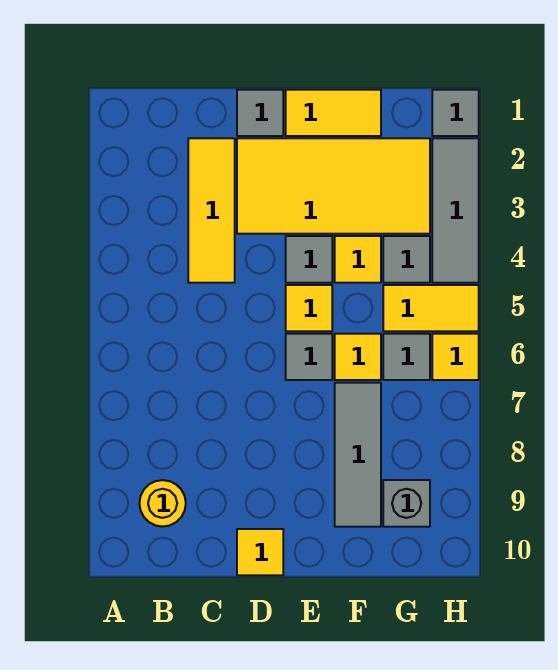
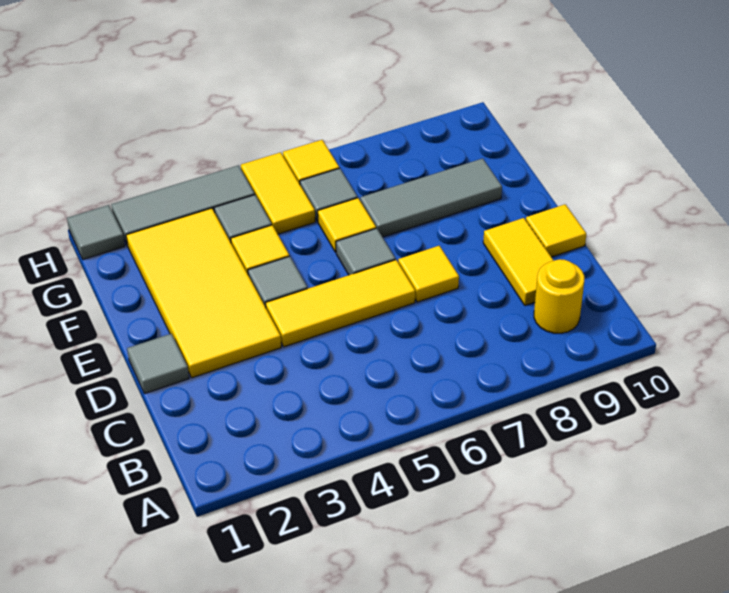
yellow 1x3 tile [188,138,235,283] -> yellow 1x3 tile moved to [266,260,415,347]
yellow 1x2 tile [286,90,381,136] -> yellow 1x2 tile moved to [483,218,554,306]
yellow 1x1 tile [286,285,332,331] -> yellow 1x1 tile moved to [398,246,459,302]
grey 1x1 brick [383,480,430,527] -> none

